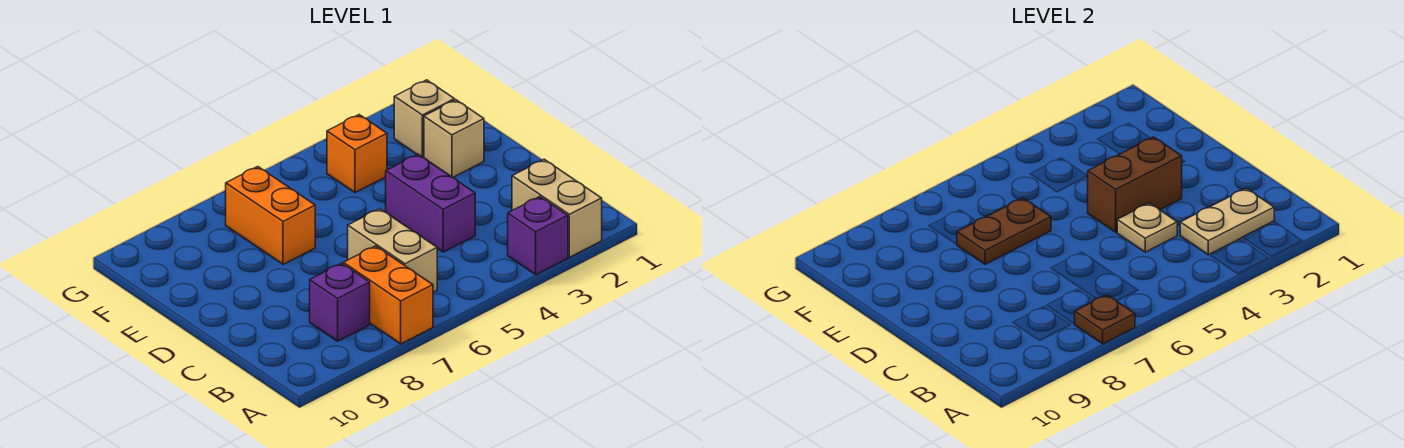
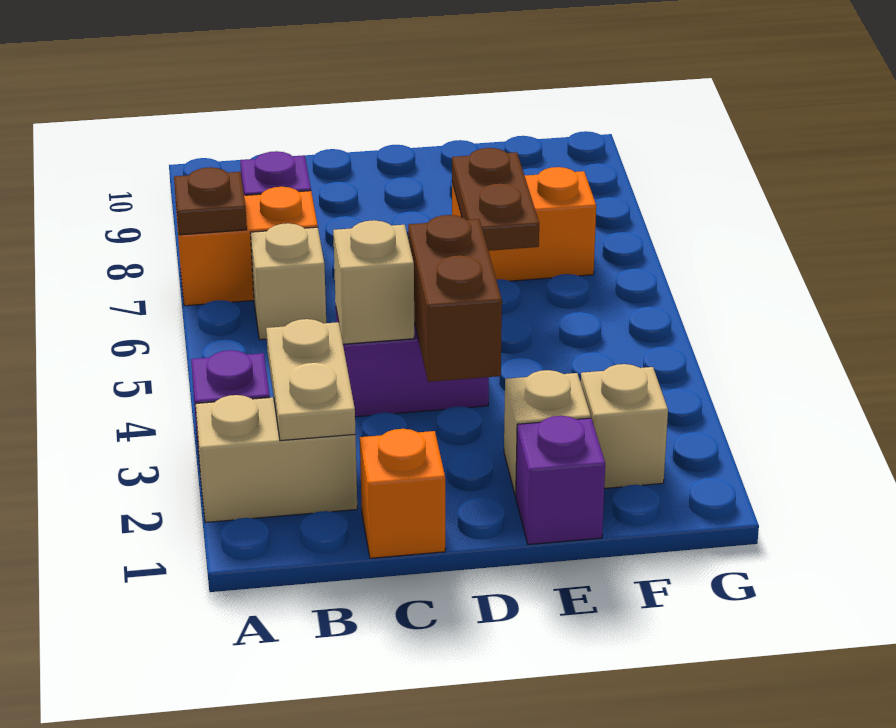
tan 1x2 brick [348,209,437,292] -> tan 1x1 brick [250,223,326,340]
tan 1x1 plate [1117,203,1177,252] -> tan 1x1 brick [333,220,414,344]
none -> purple 1x1 brick [516,416,605,545]
orange 1x1 brick [327,115,387,193] -> orange 1x1 brick moved to [360,429,445,558]

